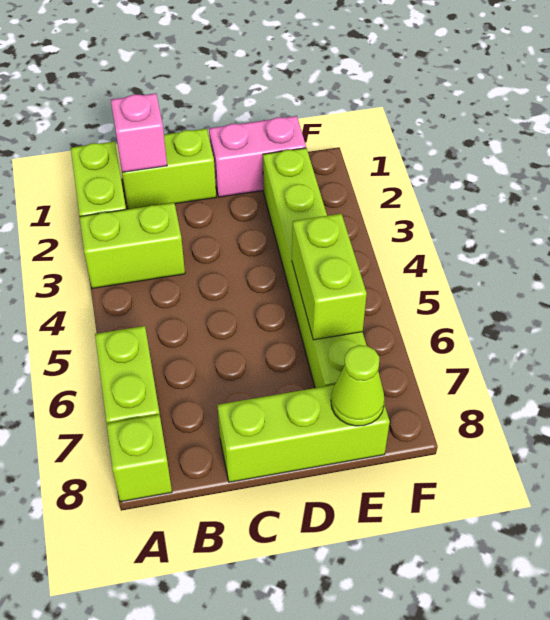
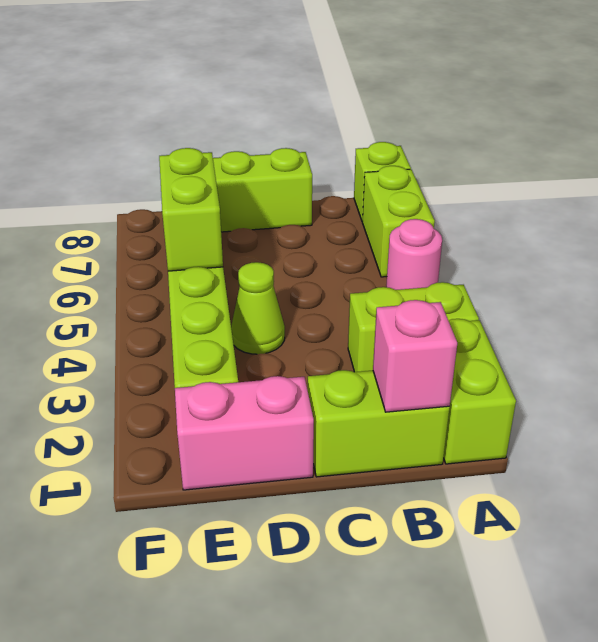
none -> pink 1x1 round brick [386,219,442,290]
lime 1x1 cone [331,345,385,426] -> lime 1x1 cone moved to [231,262,285,354]

